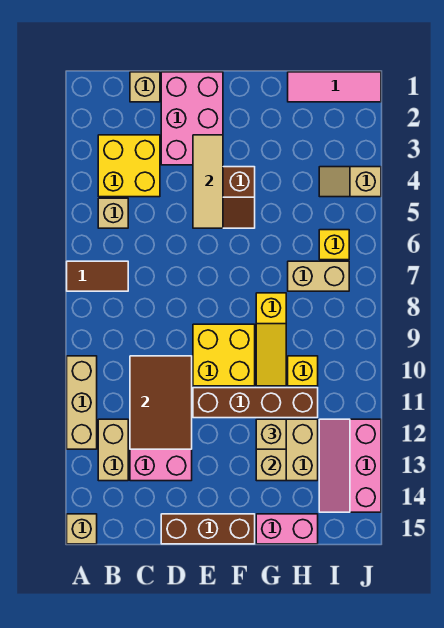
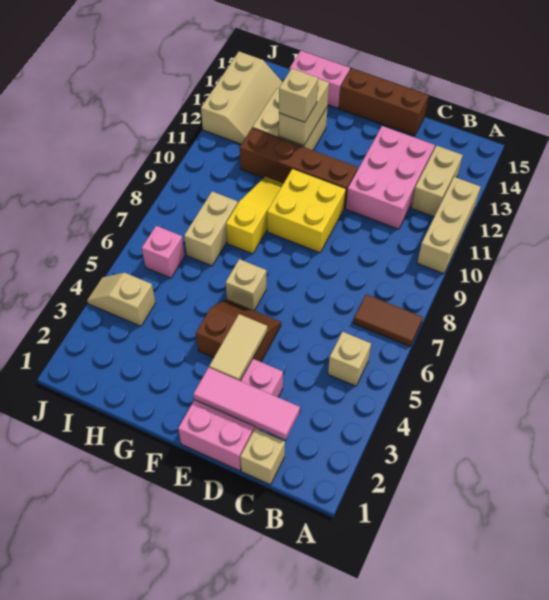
tan 1x1 brick [67,514,97,544] -> tan 1x1 brick moved to [226,259,266,311]
yellow 2x2 brick [98,135,160,197] -> none
brown 2x3 tile [130,356,192,449] -> none
tan 1x3 tile [193,135,223,228] -> tan 1x2 tile [209,314,267,381]
pink 1x3 tile [288,72,381,102] -> pink 1x3 tile moved to [193,367,300,440]
tan 1x2 brick [288,261,349,291] -> tan 1x2 brick turned to [184,191,238,266]
yellow 1x1 brick [288,356,318,386] -> none
tan 1x2 slope [319,167,381,197] -> tan 1x2 slope turned to [87,273,155,326]
yellow 1x1 brick [319,230,349,260] -> pink 1x1 brick [142,226,185,278]
pink 2x3 slope [319,419,381,512] -> tan 2x3 slope [201,52,283,144]

